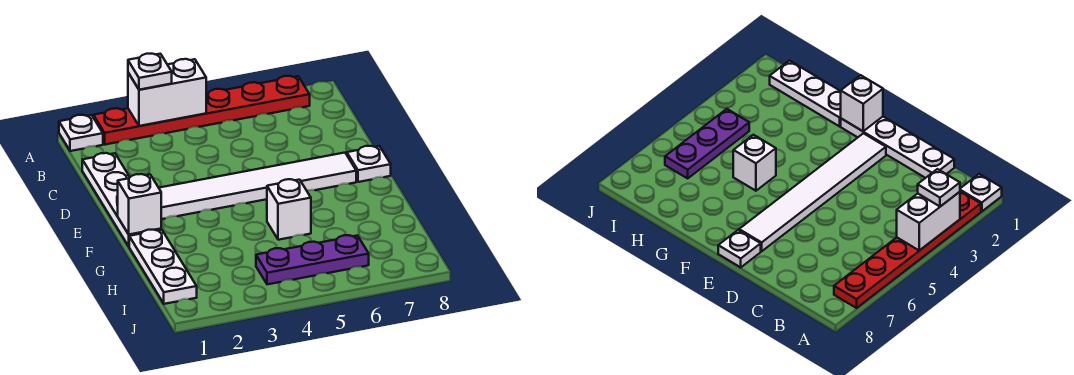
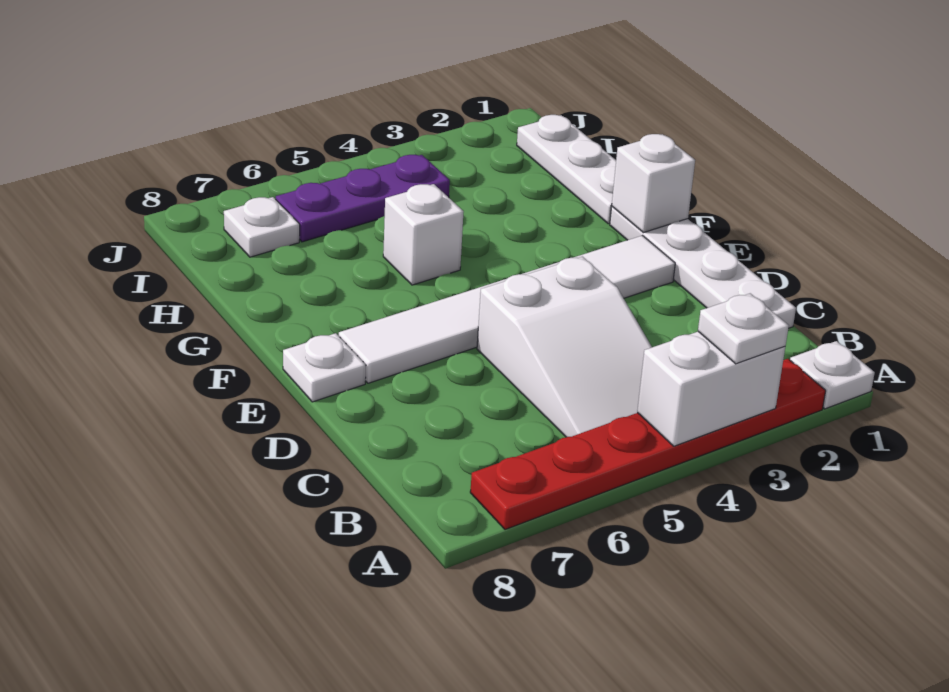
none -> white 2x3 slope [477,257,652,437]
none -> white 1x1 plate [224,197,300,257]

